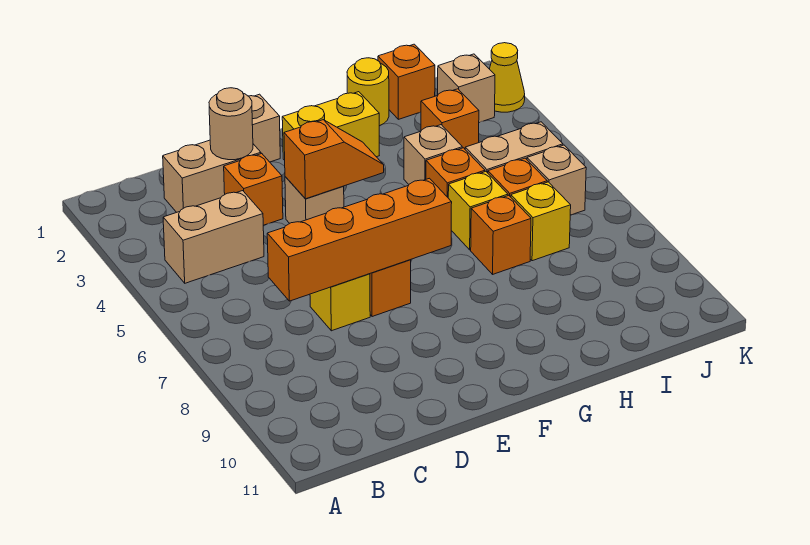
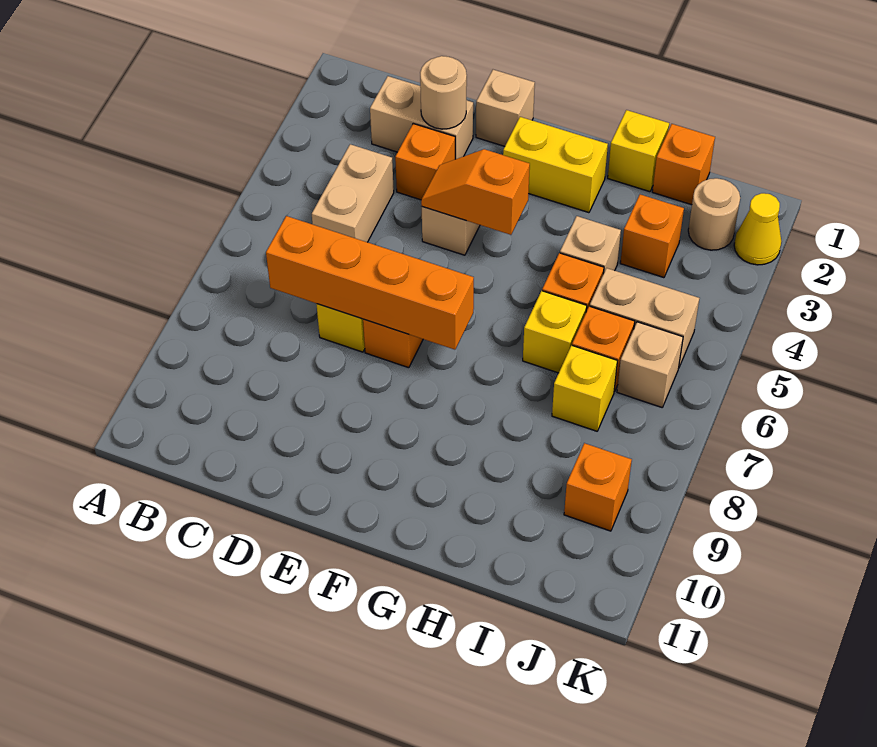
tan 1x2 brick [163,191,264,283] -> tan 1x2 brick turned to [312,144,394,242]
orange 1x2 slope [284,120,384,199] -> orange 1x2 slope turned to [421,149,530,235]
yellow 1x1 round brick [347,58,389,126] -> yellow 1x1 brick [608,110,669,192]
orange 1x1 brick [471,195,531,274] -> orange 1x1 brick moved to [564,443,632,531]
tan 1x1 brick [438,54,495,122] -> tan 1x1 round brick [688,178,740,250]

